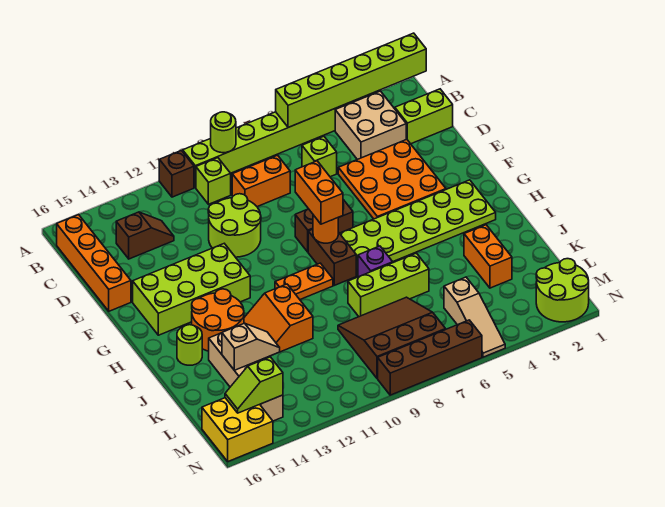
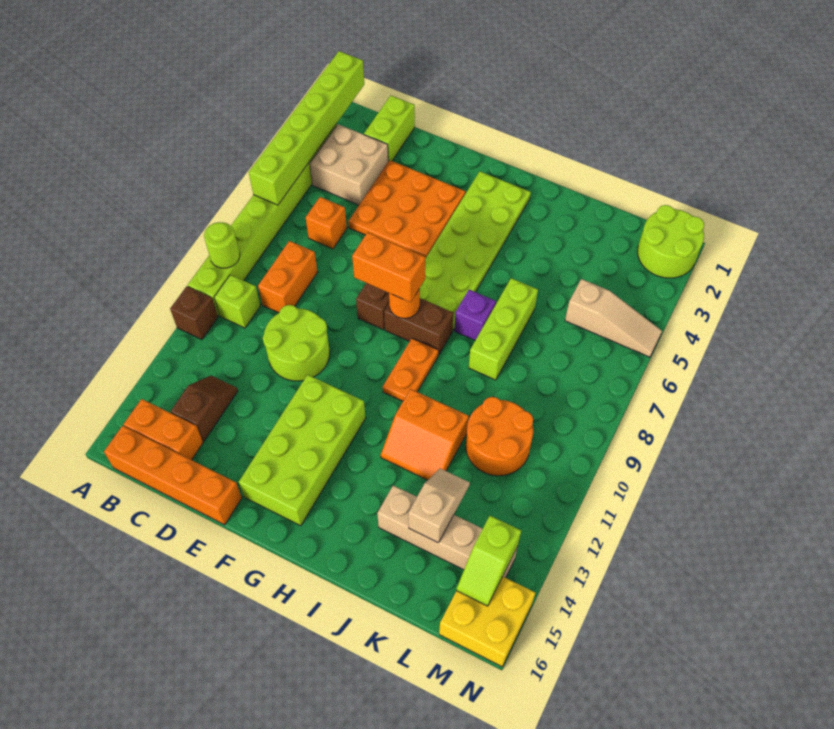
lime 1x1 brick [302,136,337,177] -> orange 1x1 brick [306,197,347,249]
orange 2x2 round brick [192,289,244,351] -> orange 2x2 round brick moved to [466,397,533,476]
lime 1x1 round brick [177,325,202,365] -> none
orange 1x2 brick [464,225,512,288] -> orange 1x2 brick moved to [124,399,203,460]
brown 3x3 slope [338,297,446,378] -> none
brown 1x4 brick [378,320,482,395] -> none

